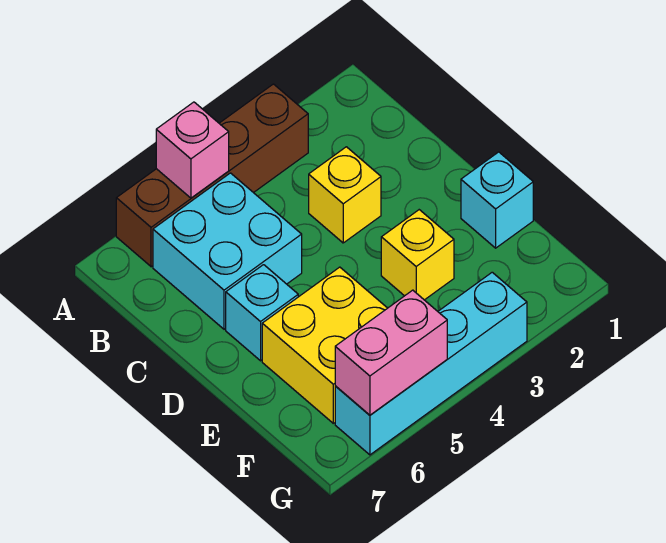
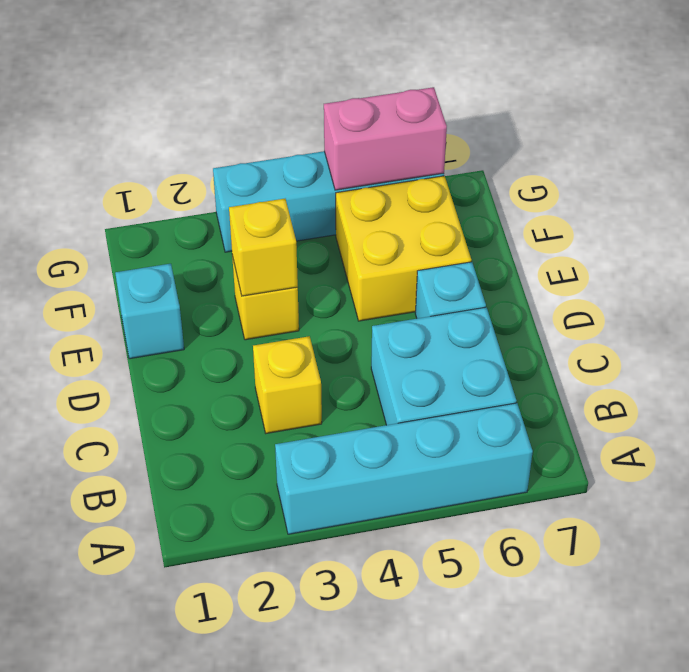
brown 1x4 brick [116,84,308,267] -> cyan 1x4 brick [275,403,533,534]
pink 1x1 brick [156,102,229,198] -> none
none -> yellow 1x1 brick [229,198,298,296]

